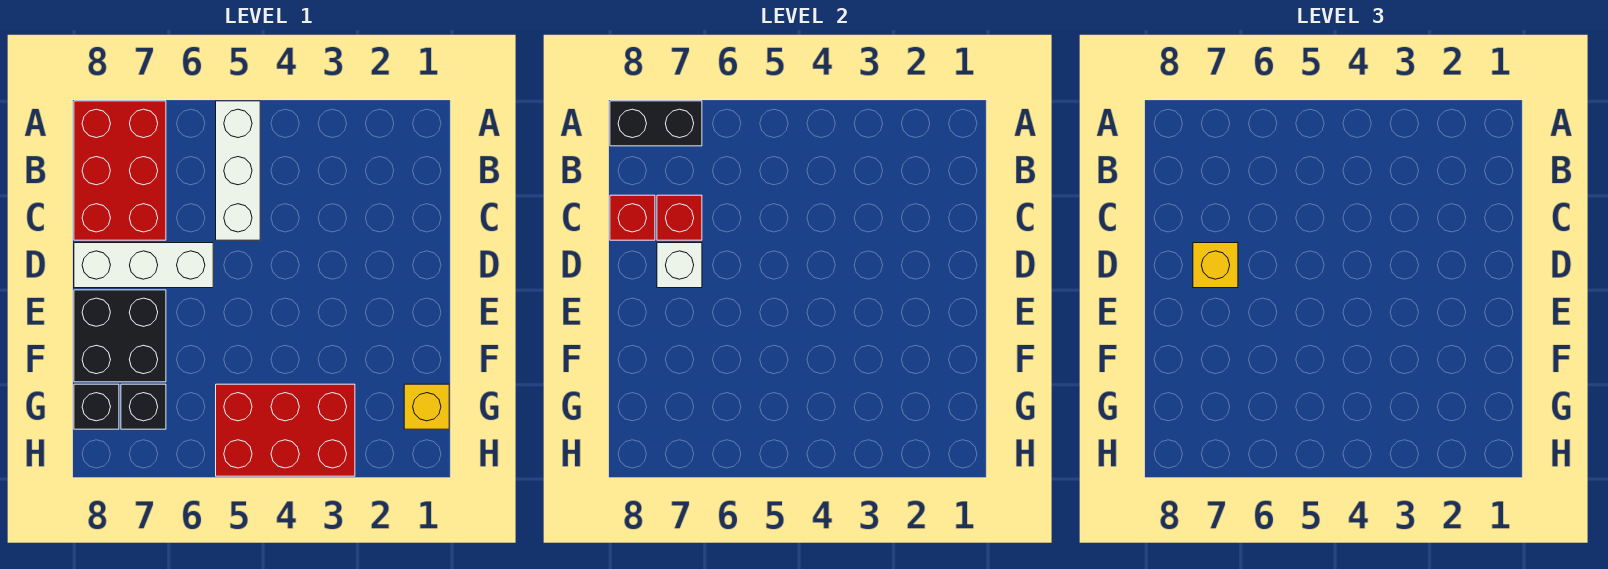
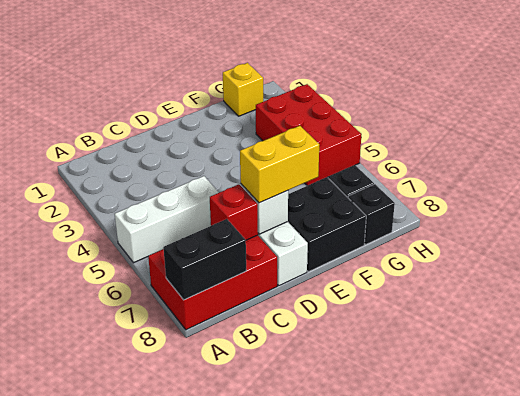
black 1x2 brick [610,101,702,146] -> black 1x2 brick turned to [163,219,246,300]
red 1x1 brick [610,195,655,240] -> none
yellow 1x1 brick [1193,243,1238,288] -> yellow 1x2 brick [240,126,319,203]

